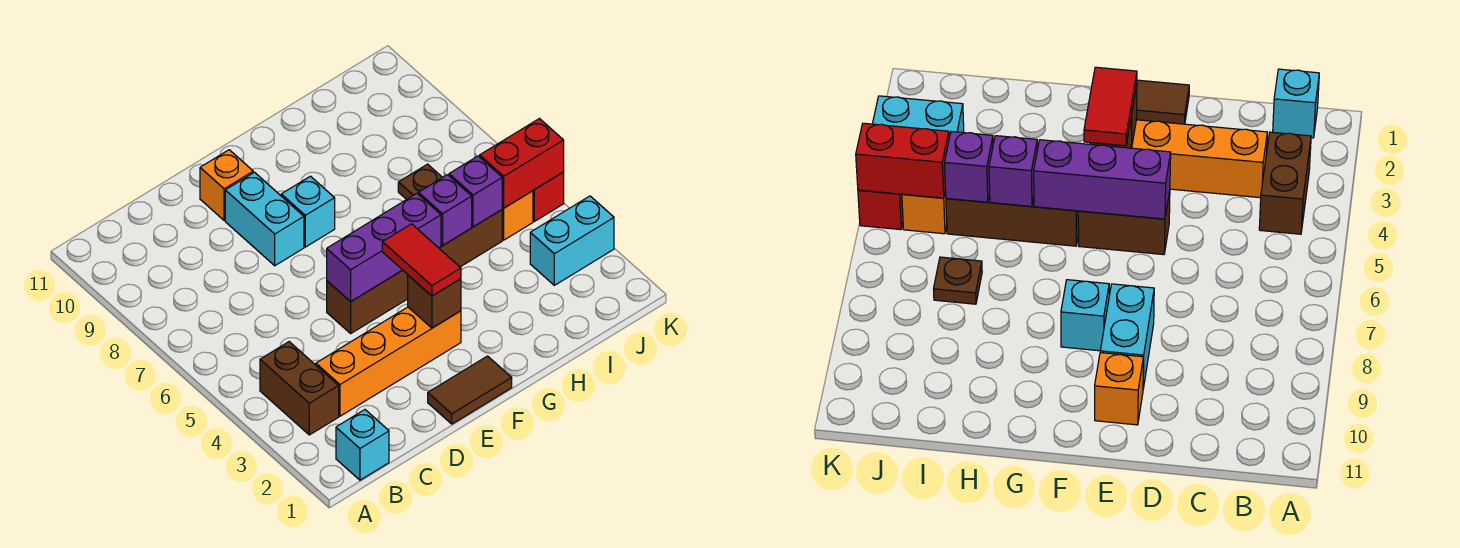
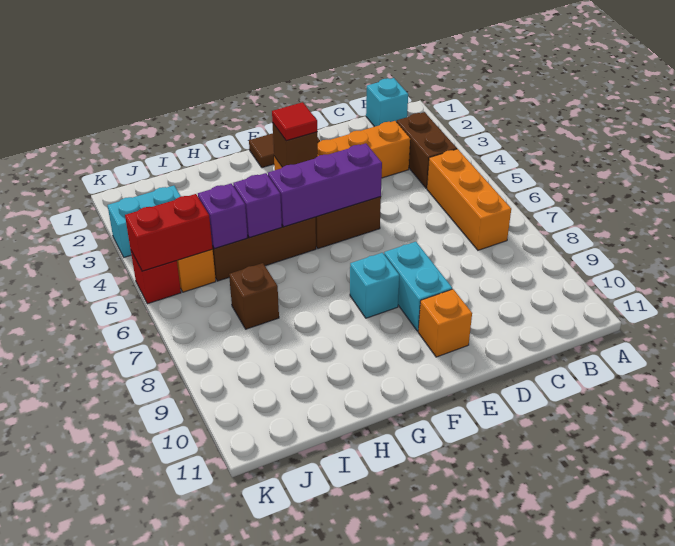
none -> orange 1x3 brick [427,149,511,250]
red 1x2 tile [382,224,461,296] -> red 1x1 tile [272,102,317,141]
brown 1x1 plate [398,164,442,199] -> brown 1x1 brick [229,263,279,329]

